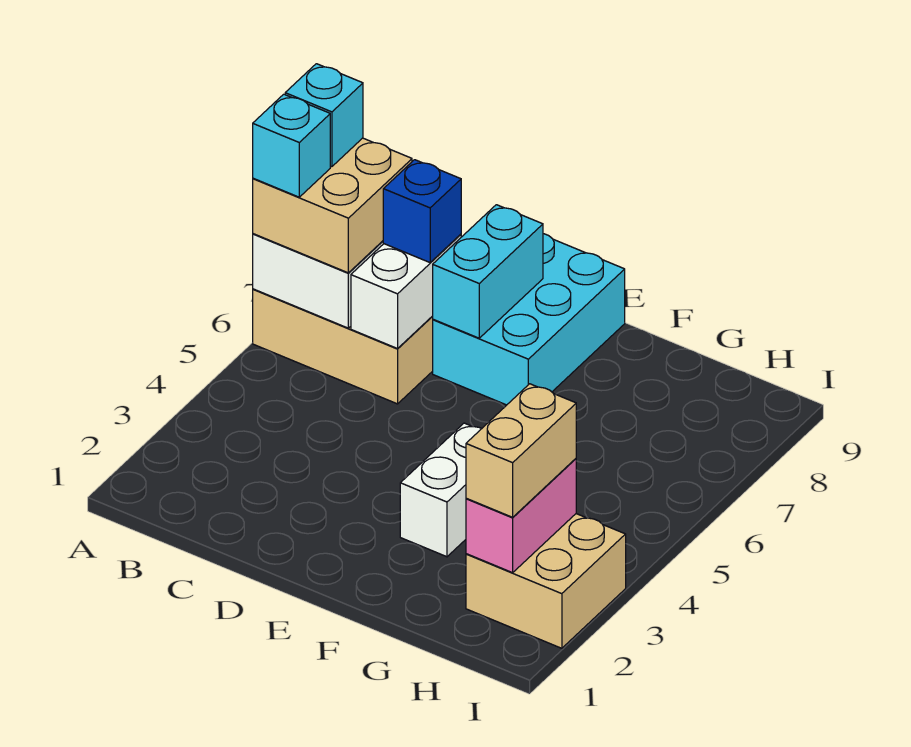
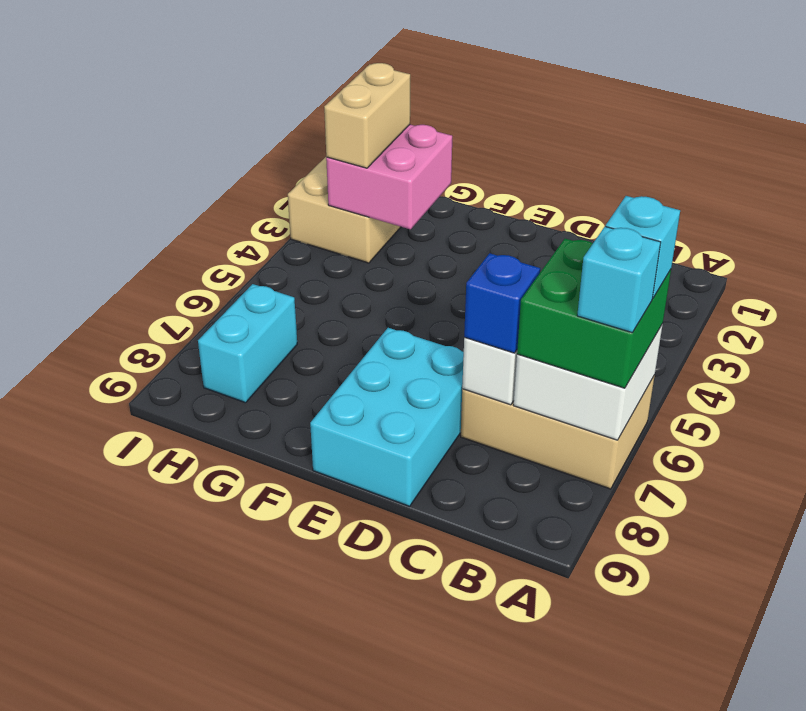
tan 2x2 brick [253,138,412,273] -> green 2x2 brick [517,239,671,388]
cyan 1x2 brick [433,205,543,338] -> cyan 1x2 brick moved to [198,284,297,403]
white 1x2 brick [400,423,482,557] -> none
pink 1x2 brick [466,459,576,573] -> pink 2x2 brick [326,125,452,229]

